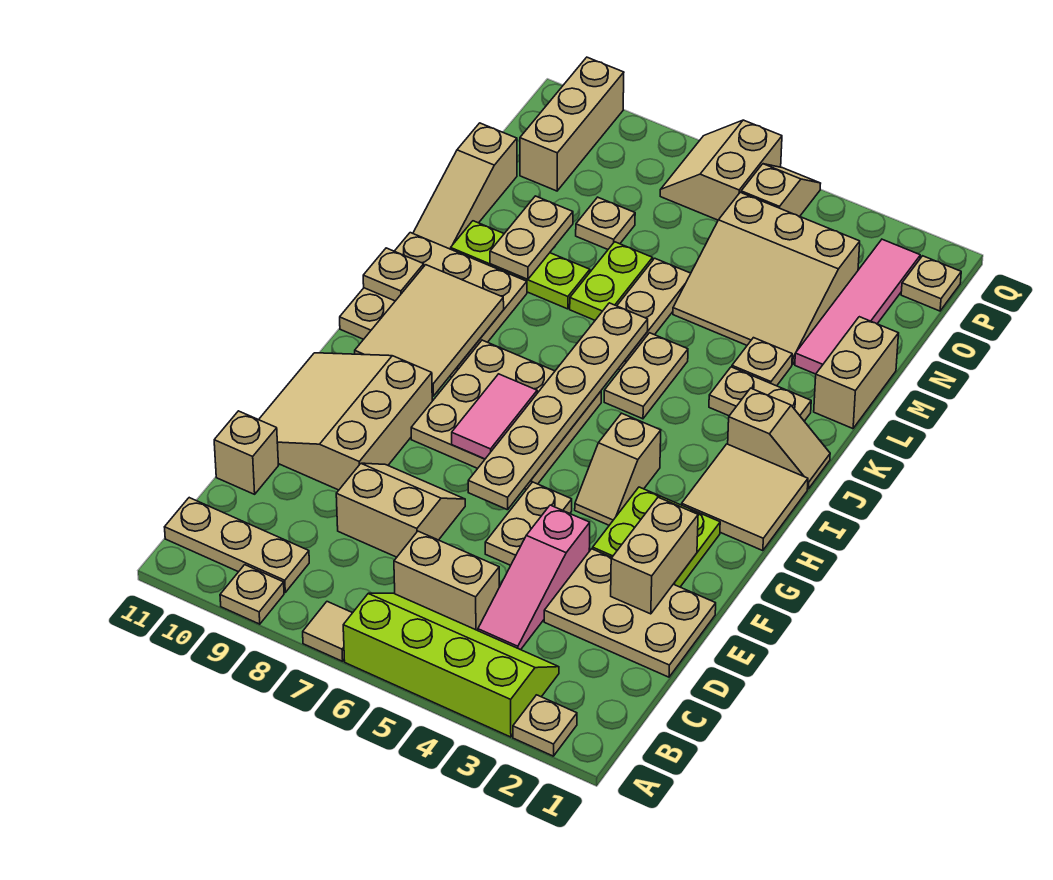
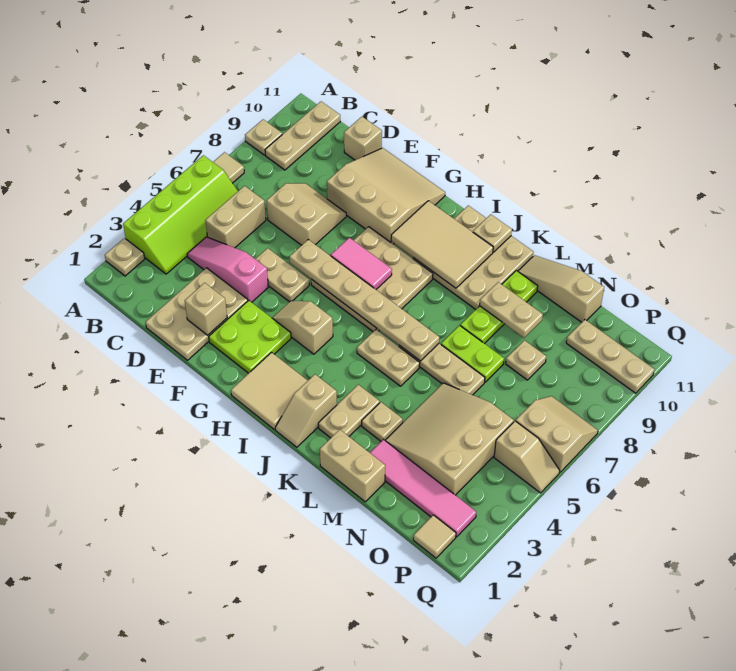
tan 2x2 slope [336,463,465,557] -> tan 2x2 slope turned to [267,183,346,245]
tan 1x2 brick [611,497,698,614] -> tan 1x1 brick [185,283,227,335]
tan 1x3 brick [520,57,624,191] -> tan 1x3 plate [566,320,654,393]
tan 1x1 plate [901,256,961,311] -> tan 1x1 tile [413,515,456,558]

